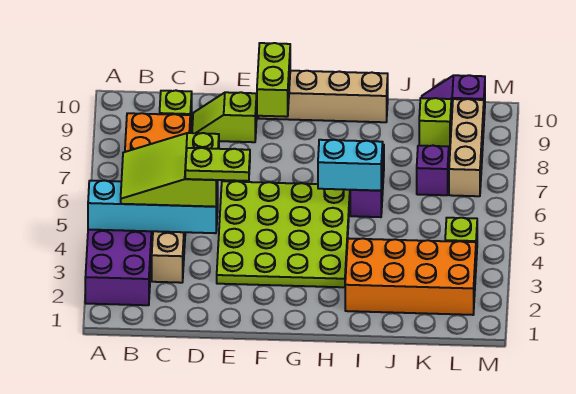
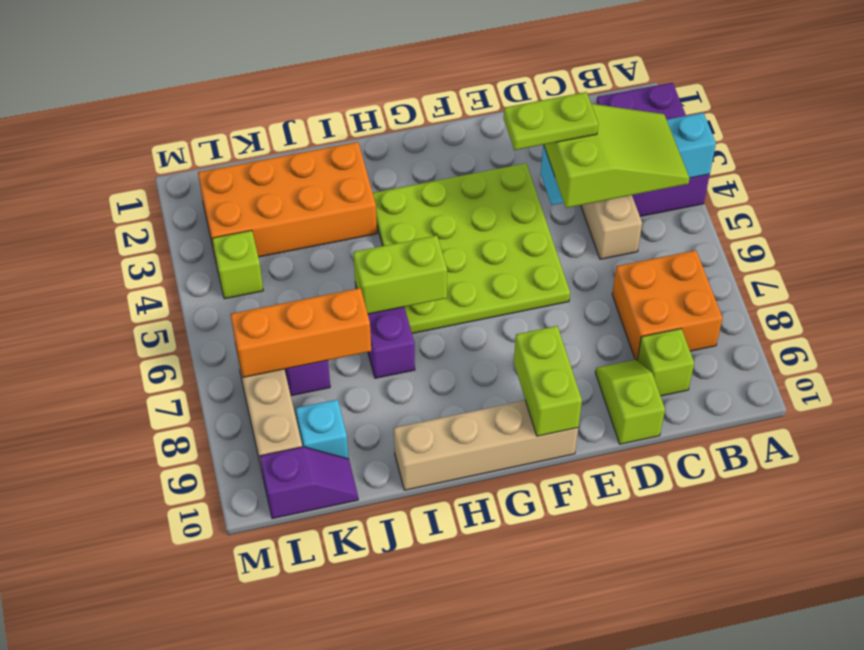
lime 1x2 slope [192,92,257,142] -> lime 1x2 slope turned to [595,360,665,444]
cyan 1x2 brick [318,140,383,191] -> lime 1x2 brick [353,236,447,314]
none -> orange 1x3 brick [230,288,371,377]
lime 1x1 brick [419,98,451,148] -> cyan 1x1 brick [296,400,349,459]

